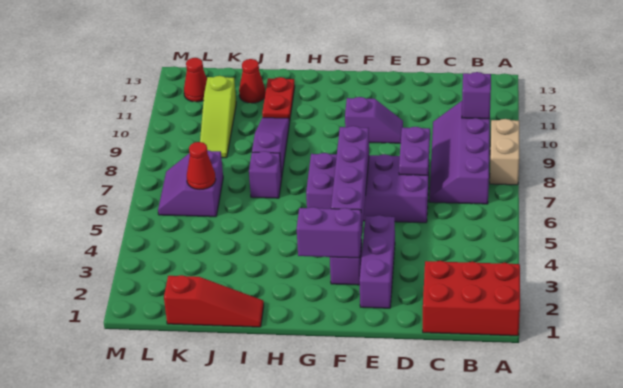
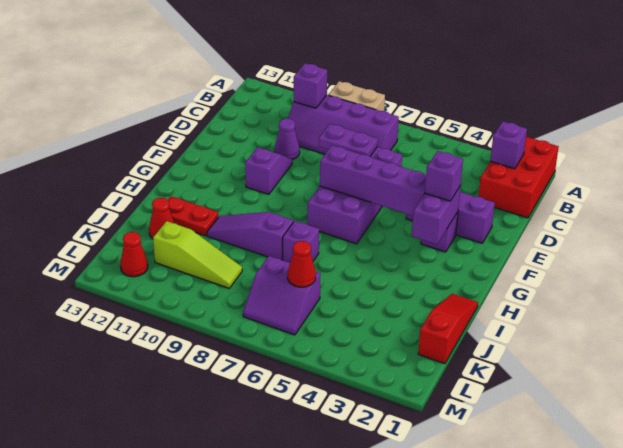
none -> purple 1x1 brick [490,121,527,169]
none -> purple 1x1 cone [275,118,300,160]
none -> purple 1x1 brick [425,151,463,201]

